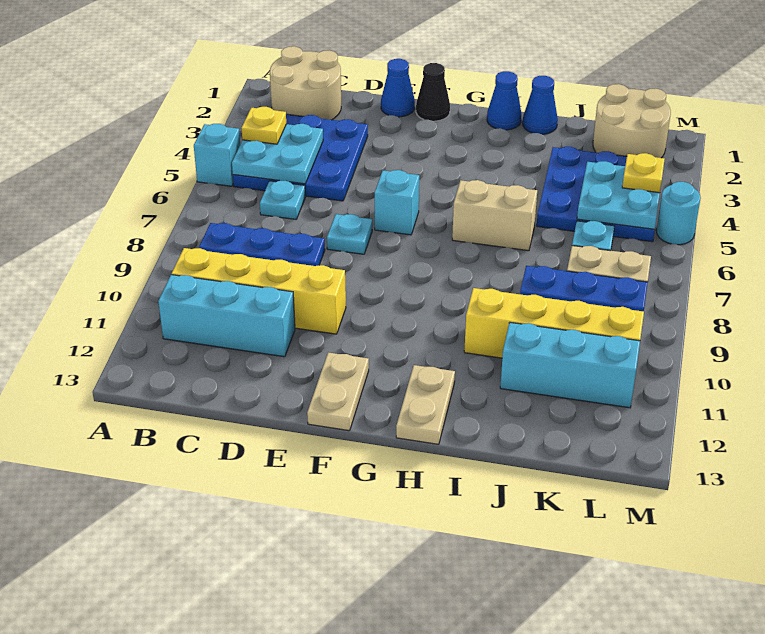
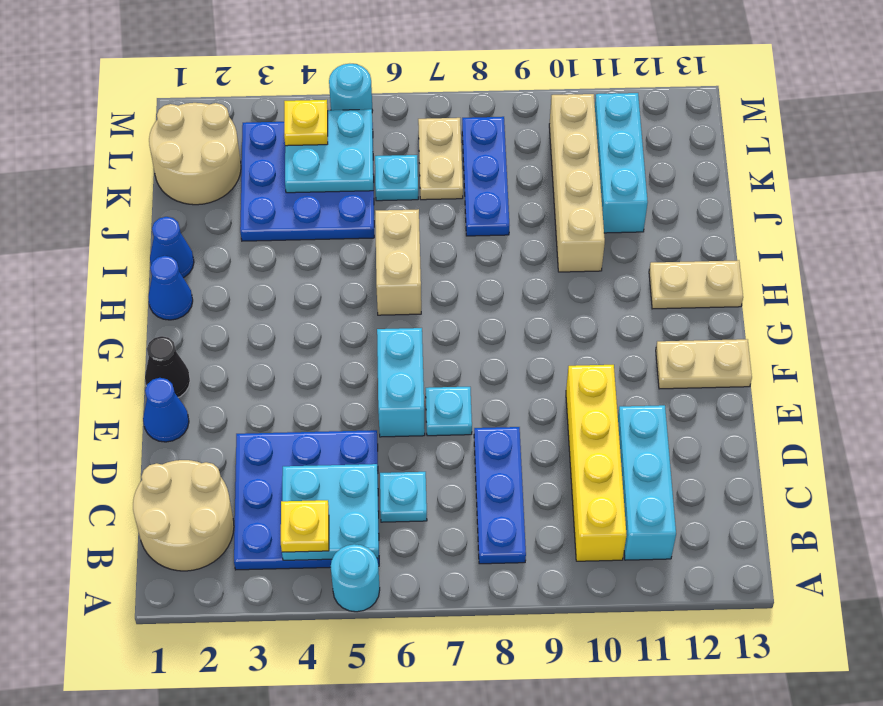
cyan 1x1 brick [194,124,240,186] -> cyan 1x1 round brick [331,544,380,612]
cyan 1x1 brick [375,170,419,235] -> cyan 1x2 brick [377,328,425,437]
yellow 1x4 brick [464,288,644,358] -> tan 1x4 brick [549,94,605,272]

